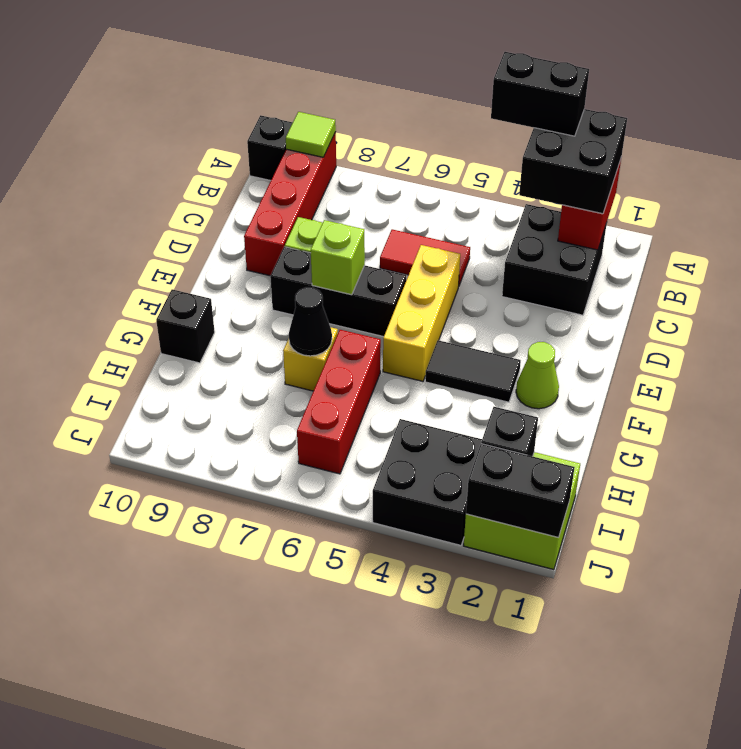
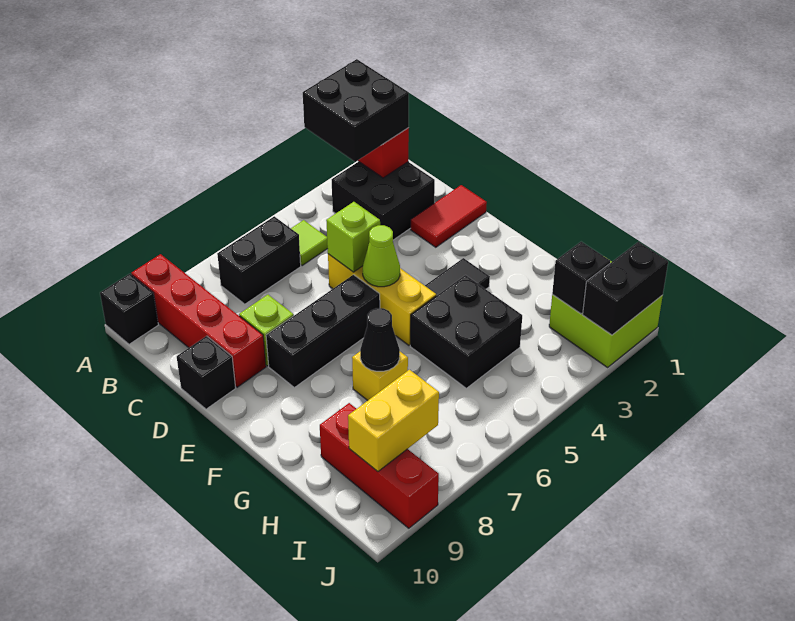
black 1x2 brick [491,52,589,136] -> black 1x2 brick moved to [217,216,301,304]
lime 1x1 tile [286,112,336,157] -> lime 1x1 tile moved to [291,220,328,266]
red 1x2 tile [380,229,470,285] -> red 1x2 tile moved to [411,185,487,247]
lime 1x1 brick [311,220,365,295] -> lime 1x1 brick moved to [326,202,380,272]
lime 1x1 cone [516,342,559,409] -> lime 1x1 cone moved to [363,225,400,287]
red 1x3 brick [297,330,381,474] -> red 1x3 brick moved to [320,403,439,528]
black 1x1 brick [156,289,215,363] -> black 1x1 brick moved to [177,336,236,409]
black 2x2 brick [373,419,482,545] -> black 2x2 brick moved to [410,275,522,388]
none -> yellow 1x2 brick [348,370,439,471]

